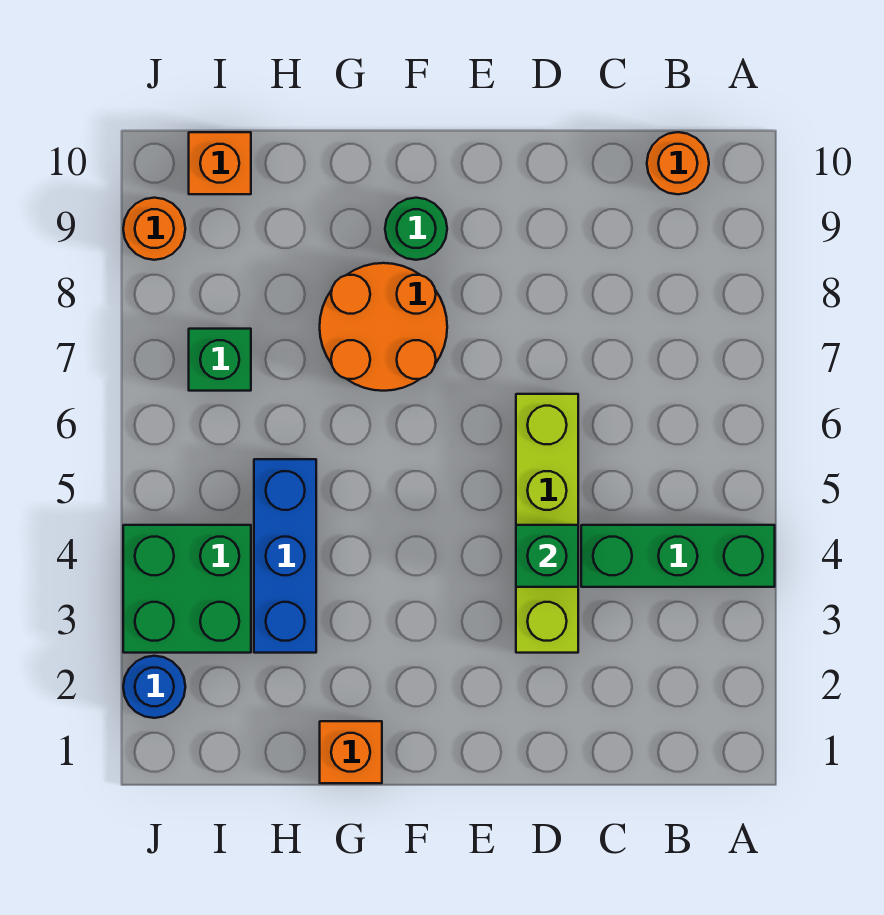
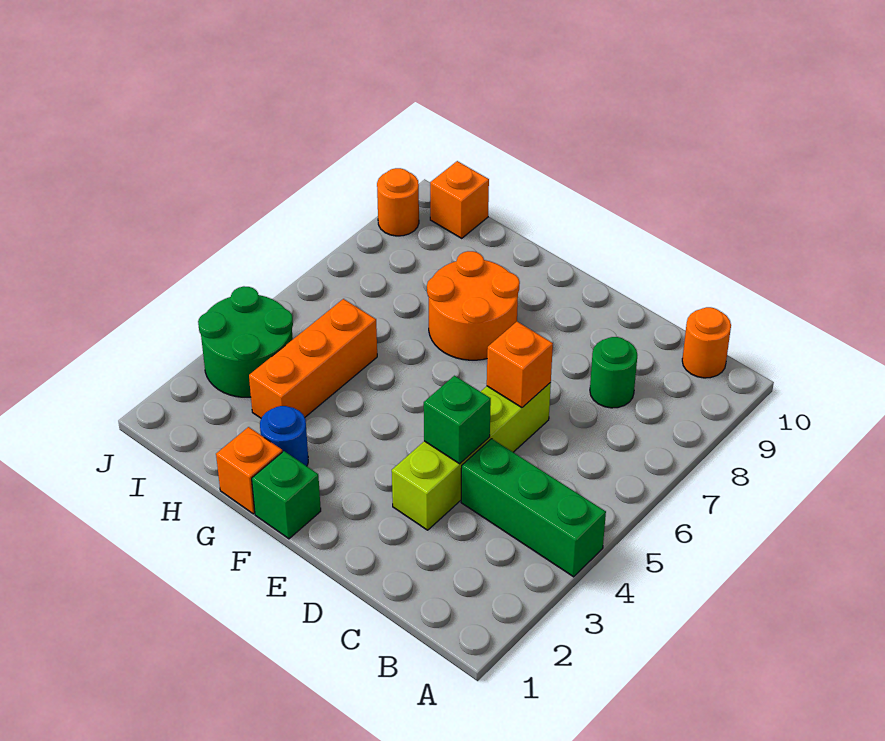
none -> orange 1x1 brick [487,322,553,408]
green 1x1 round brick [385,198,447,260] -> green 1x1 round brick moved to [590,337,637,408]
blue 1x3 brick [254,459,316,653] -> orange 1x3 brick [249,299,377,418]
green 2x2 brick [123,525,251,653] -> green 2x2 round brick [198,286,293,397]
green 1x1 brick [189,329,251,391] -> green 1x1 brick moved to [252,451,321,539]
blue 1x1 round brick [123,656,185,718] -> blue 1x1 round brick moved to [260,406,308,466]

